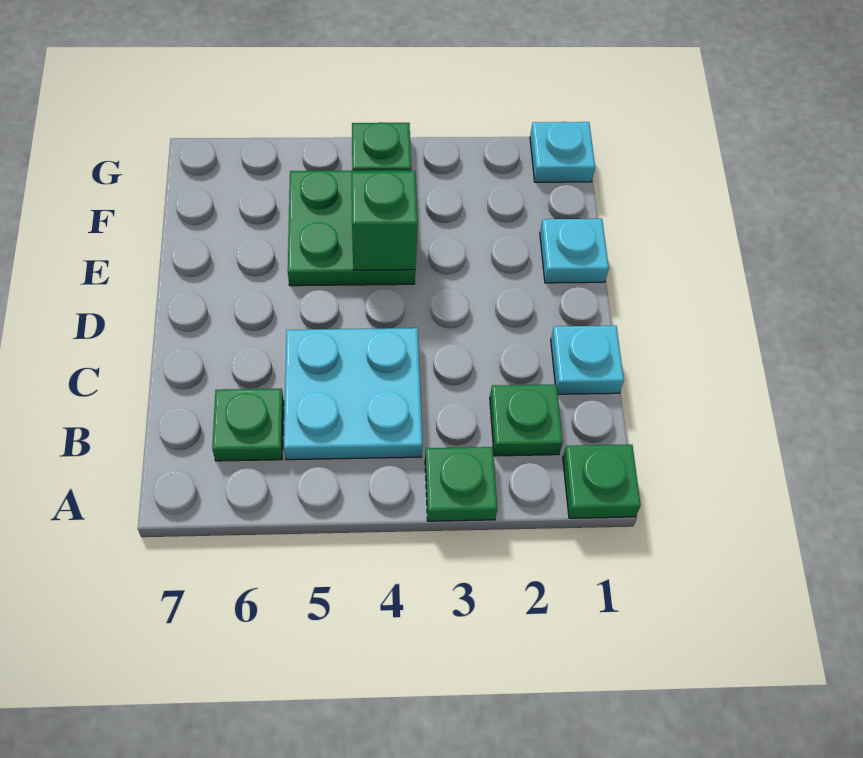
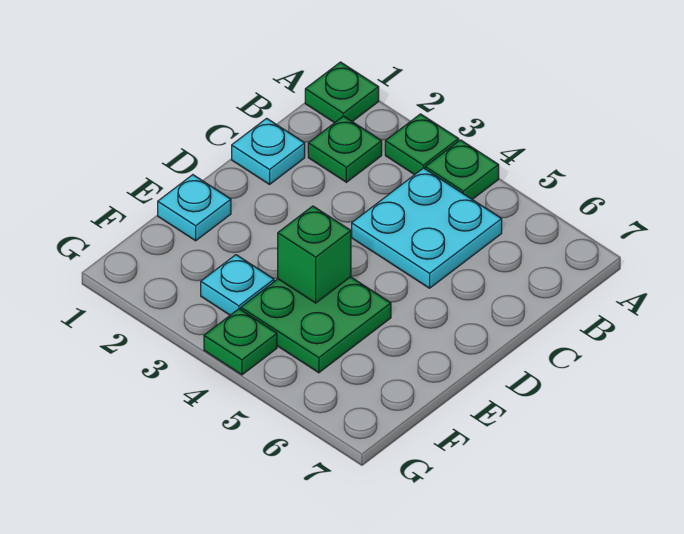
green 1x1 plate [212,389,284,461] -> green 1x1 plate moved to [425,140,499,199]
cyan 1x1 plate [530,122,595,182] -> cyan 1x1 plate moved to [201,255,274,315]

